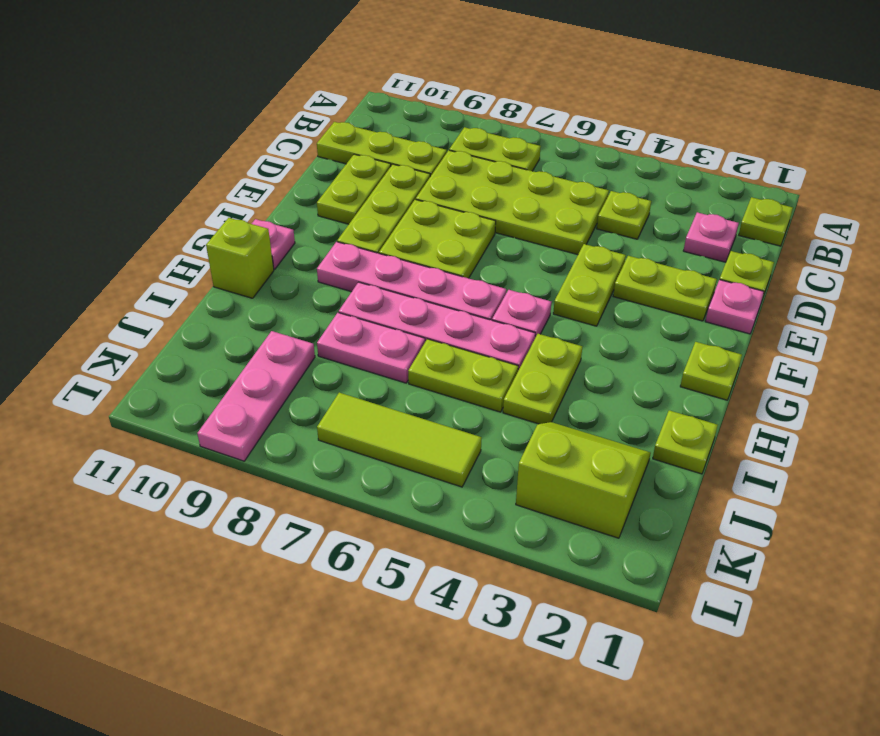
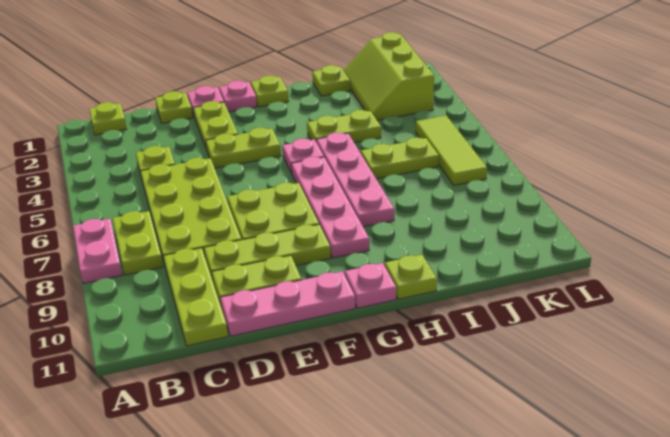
pink 1x1 plate [683,212,739,262] -> pink 1x1 plate moved to [219,81,257,112]
lime 1x1 brick [206,218,274,298] -> lime 1x1 plate [385,255,437,299]
lime 1x2 plate [408,339,518,412] -> lime 1x2 plate turned to [361,137,439,179]
pink 1x2 plate [317,313,425,383] -> pink 1x2 plate moved to [73,219,122,283]
lime 2x2 slope [516,422,651,538] -> lime 2x3 slope [344,32,434,120]
pink 1x3 plate [197,331,315,461] -> pink 1x3 plate moved to [220,271,355,336]

